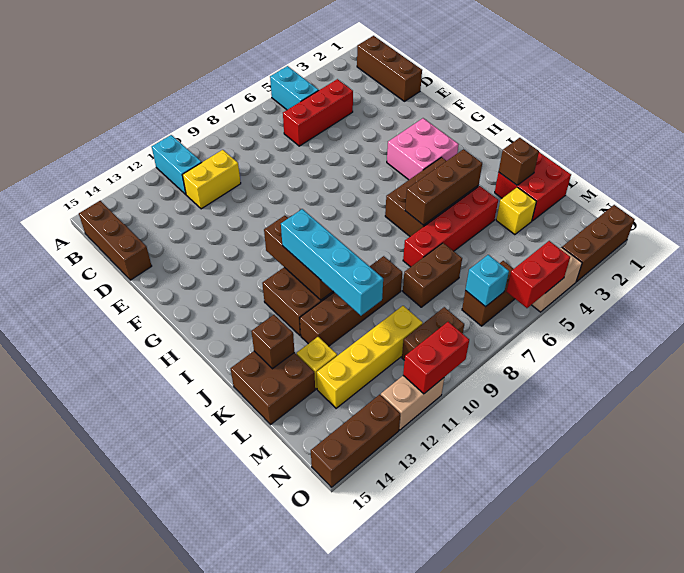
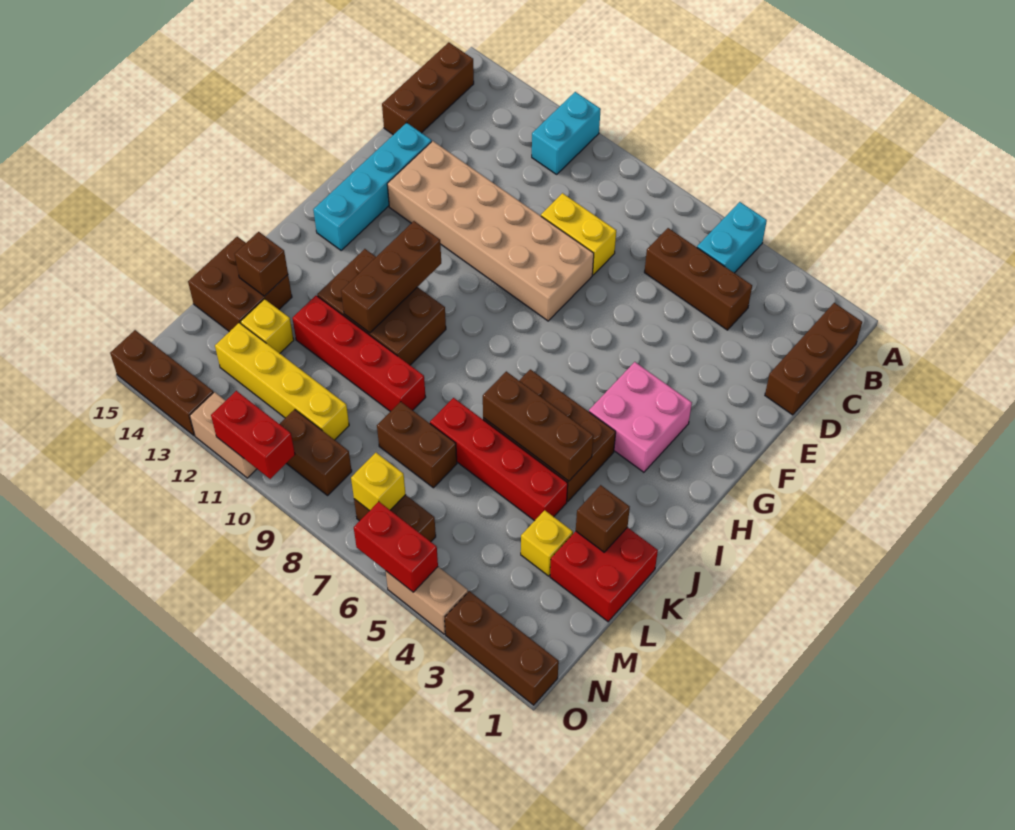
red 1x3 brick [283,79,353,146] -> brown 1x3 brick [644,228,752,330]
yellow 1x2 brick [182,150,241,209] -> yellow 1x2 brick moved to [541,193,616,275]
none -> tan 2x6 brick [387,141,594,321]
cyan 1x4 brick [281,209,383,316] -> cyan 1x4 brick moved to [313,123,432,251]
brown 1x4 brick [300,256,402,346] -> red 1x4 brick [292,296,426,412]
cyan 1x1 brick [465,255,509,307] -> yellow 1x1 brick [351,453,406,511]

